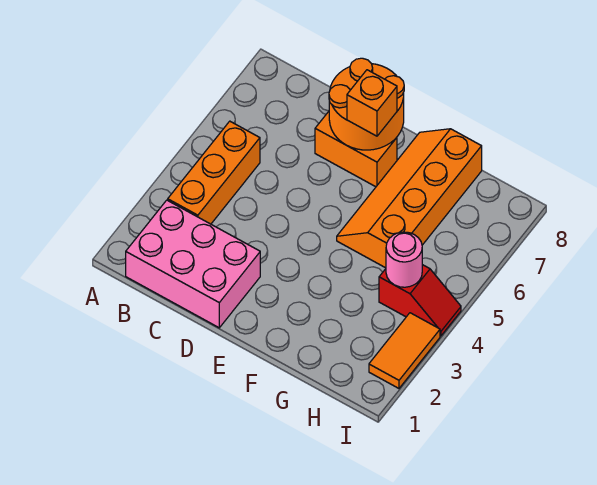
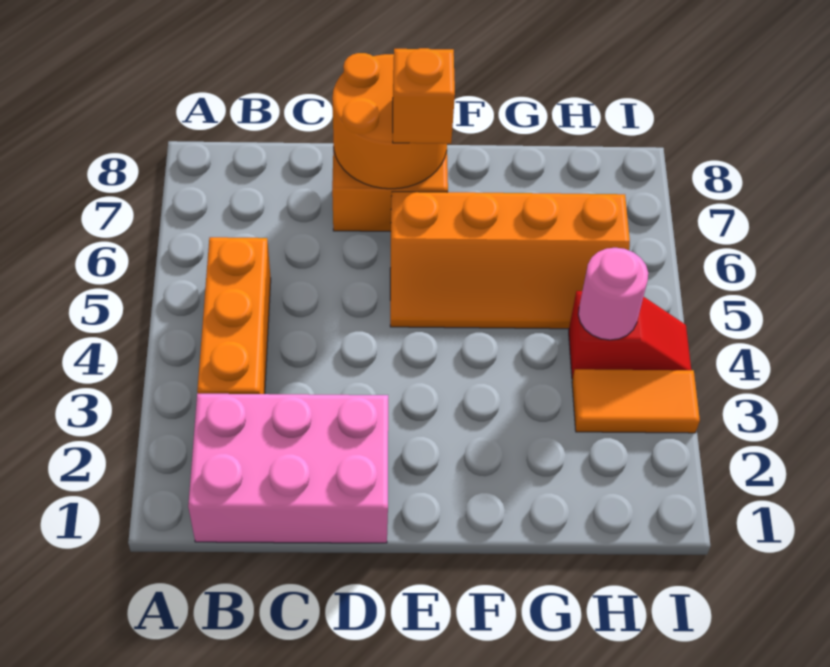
orange 2x4 slope [337,129,482,268] -> orange 2x4 slope turned to [390,192,630,329]
orange 1x2 tile [369,313,440,388] -> orange 1x2 tile turned to [572,369,700,433]

